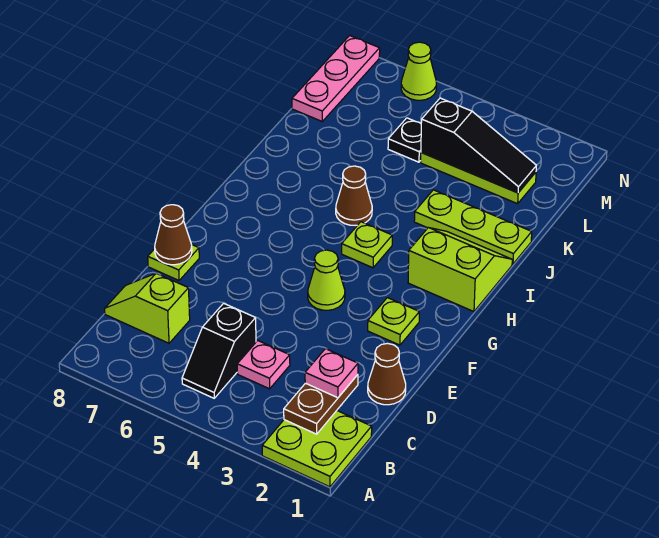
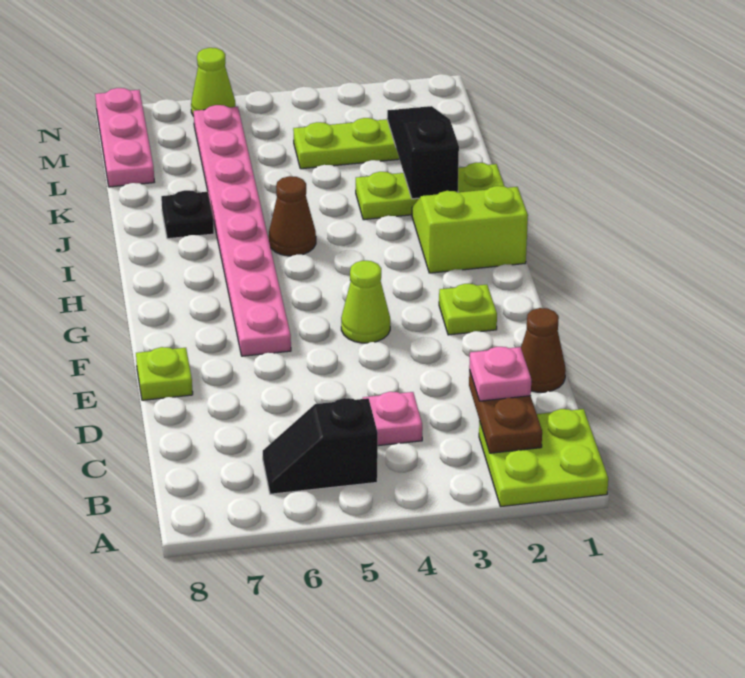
black 1x2 slope [182,303,256,398] -> black 1x2 slope turned to [263,398,378,494]
lime 1x2 slope [105,273,190,343] -> none
brown 1x1 cone [155,205,192,265] -> none
none -> pink 1x8 plate [194,105,291,356]
lime 1x1 plate [342,222,392,268] -> none
black 1x3 slope [421,98,536,193] -> black 1x3 slope turned to [387,106,459,199]
black 1x1 plate [388,118,421,162] -> black 1x1 plate moved to [161,190,214,239]

